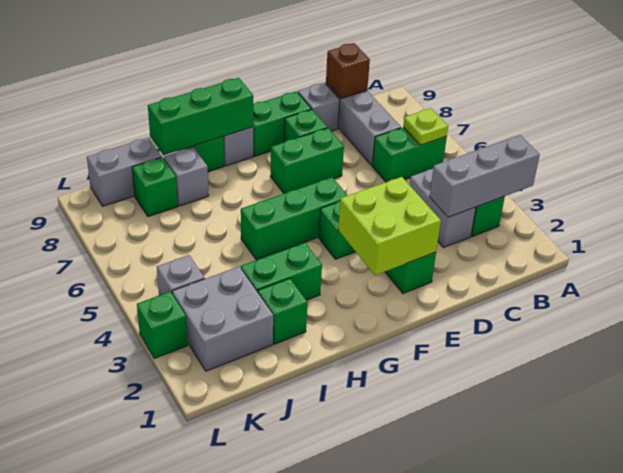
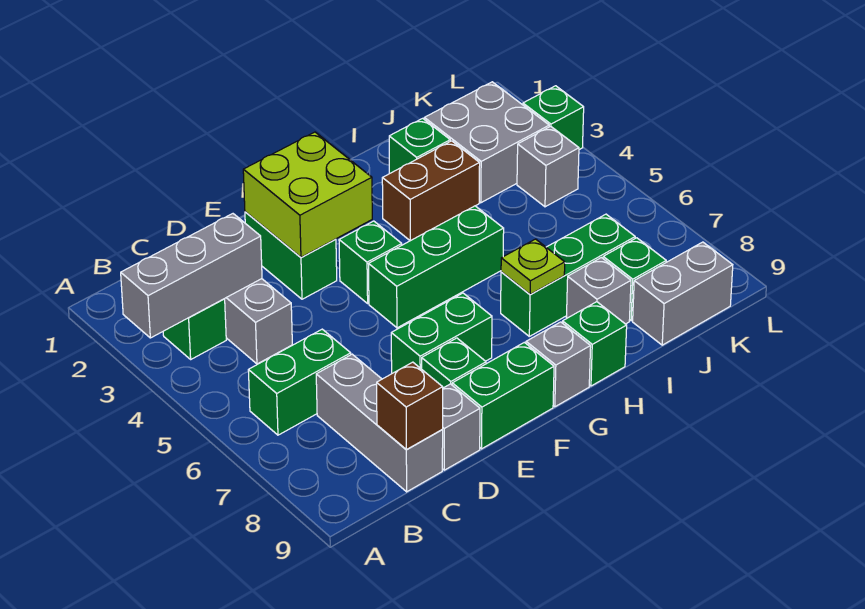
lime 1x1 plate [403,108,448,145] -> lime 1x1 plate moved to [501,239,565,294]
green 1x3 brick [148,78,253,155] -> green 1x3 brick moved to [501,214,635,336]
green 1x2 brick [241,243,322,300] -> brown 1x2 brick [382,141,480,241]

